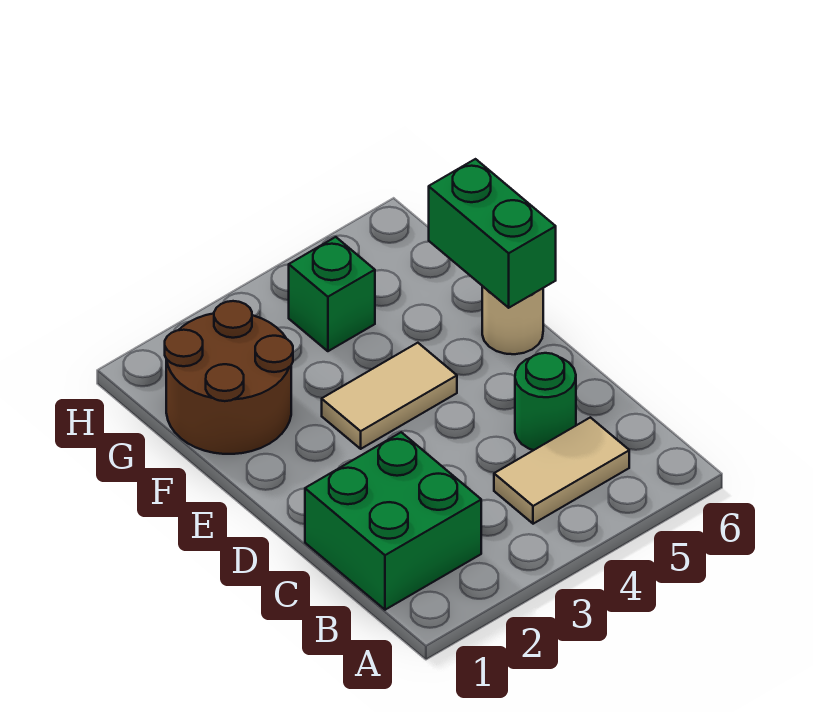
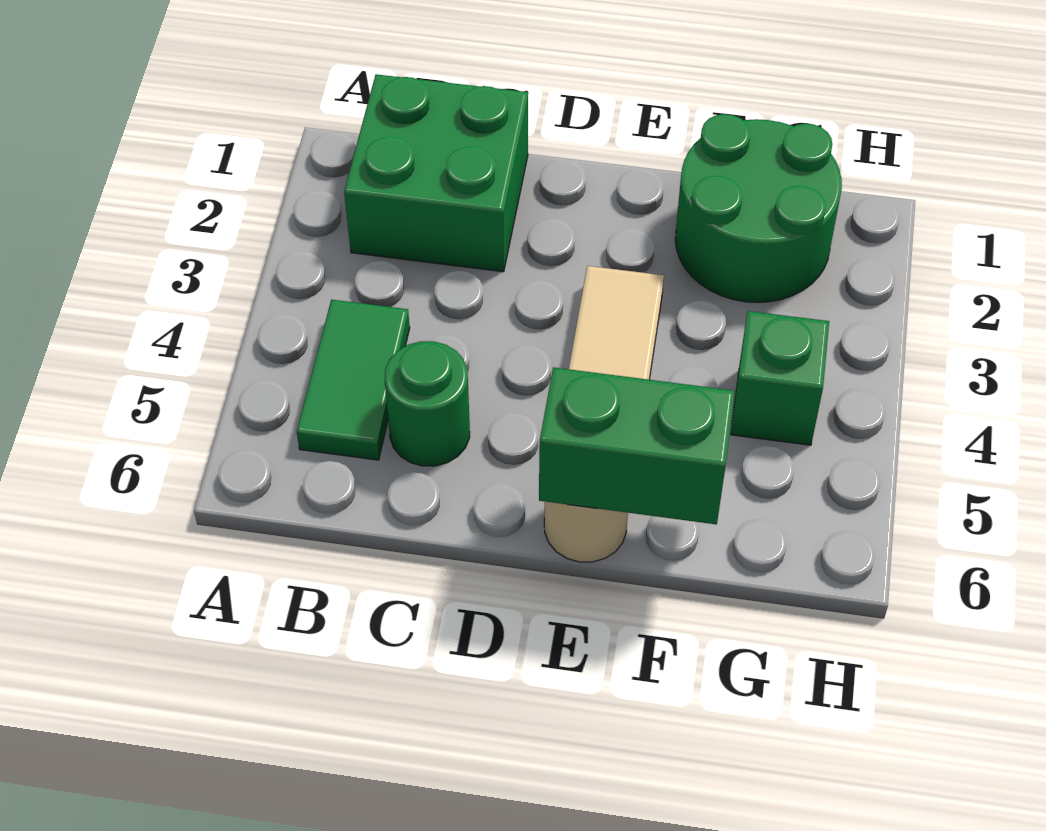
tan 1x2 tile [494,417,629,524] -> green 1x2 tile [297,300,410,460]
brown 2x2 round brick [165,301,293,454] -> green 2x2 round brick [675,114,842,303]

